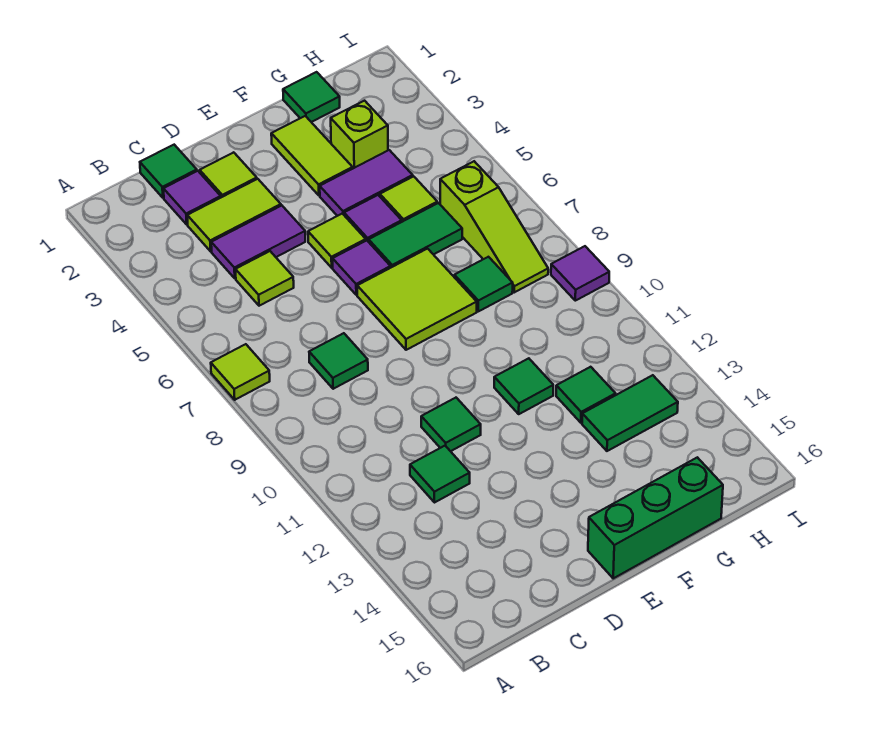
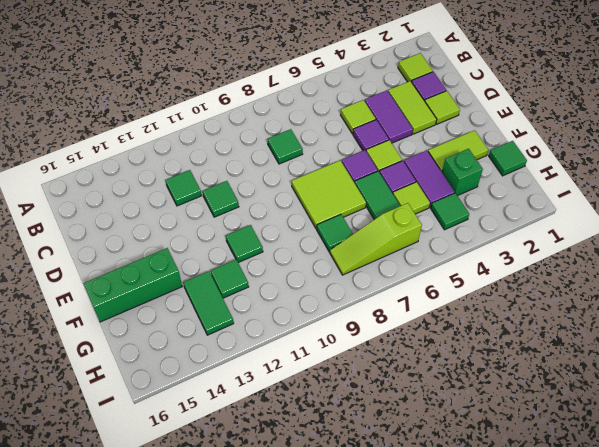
lime 1x1 tile [211,344,270,400] -> lime 1x1 tile moved to [398,53,433,82]
green 1x1 tile [140,145,197,198] -> green 1x1 tile moved to [431,193,469,230]
green 1x3 brick [588,457,723,578] -> green 1x3 brick turned to [83,248,182,322]
lime 1x1 brick [331,101,388,168] -> green 1x1 brick [442,149,483,196]
purple 1x1 tile [551,246,609,301] -> purple 1x1 tile moved to [353,120,389,151]

